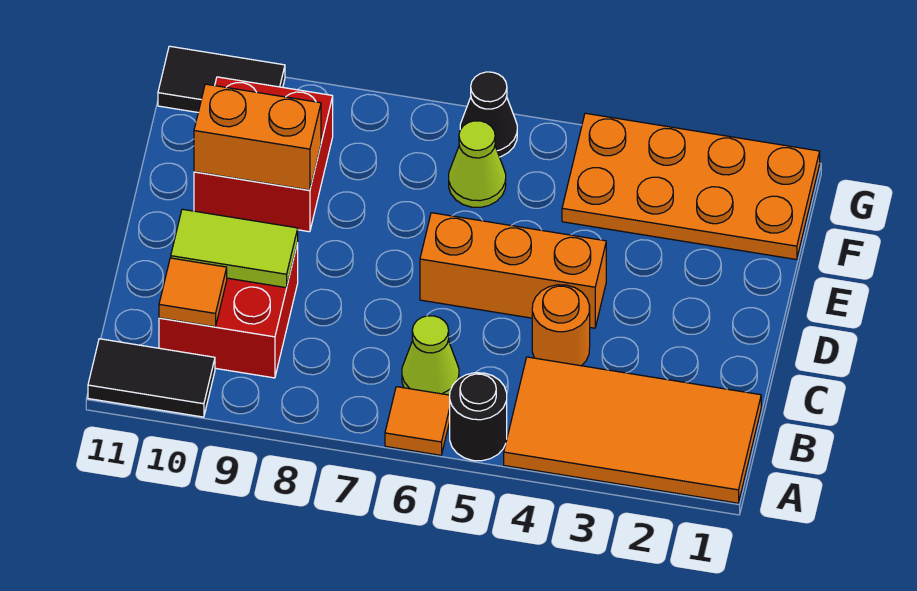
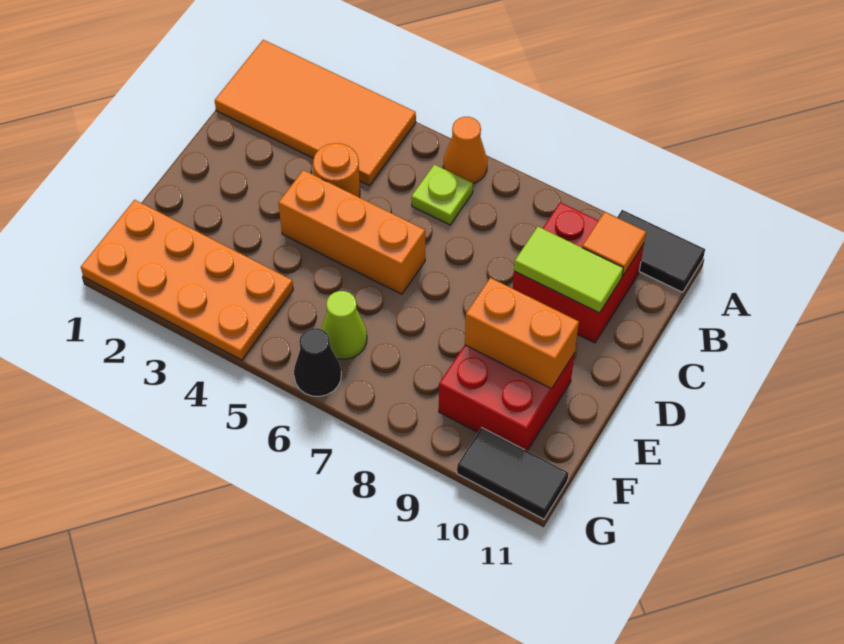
black 1x1 round brick [450,373,507,461] -> none
orange 1x1 tile [385,387,450,455] -> orange 1x1 cone [443,117,487,184]
lime 1x1 cone [402,316,459,395] -> lime 1x1 plate [412,164,473,225]

